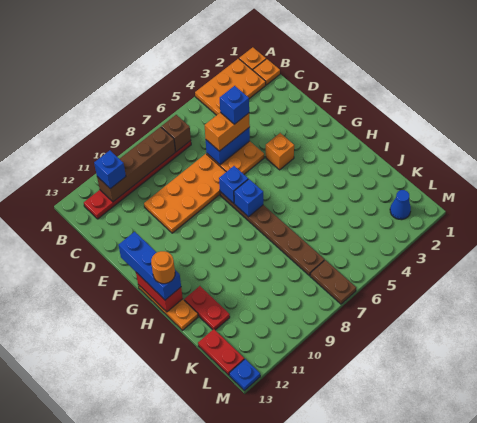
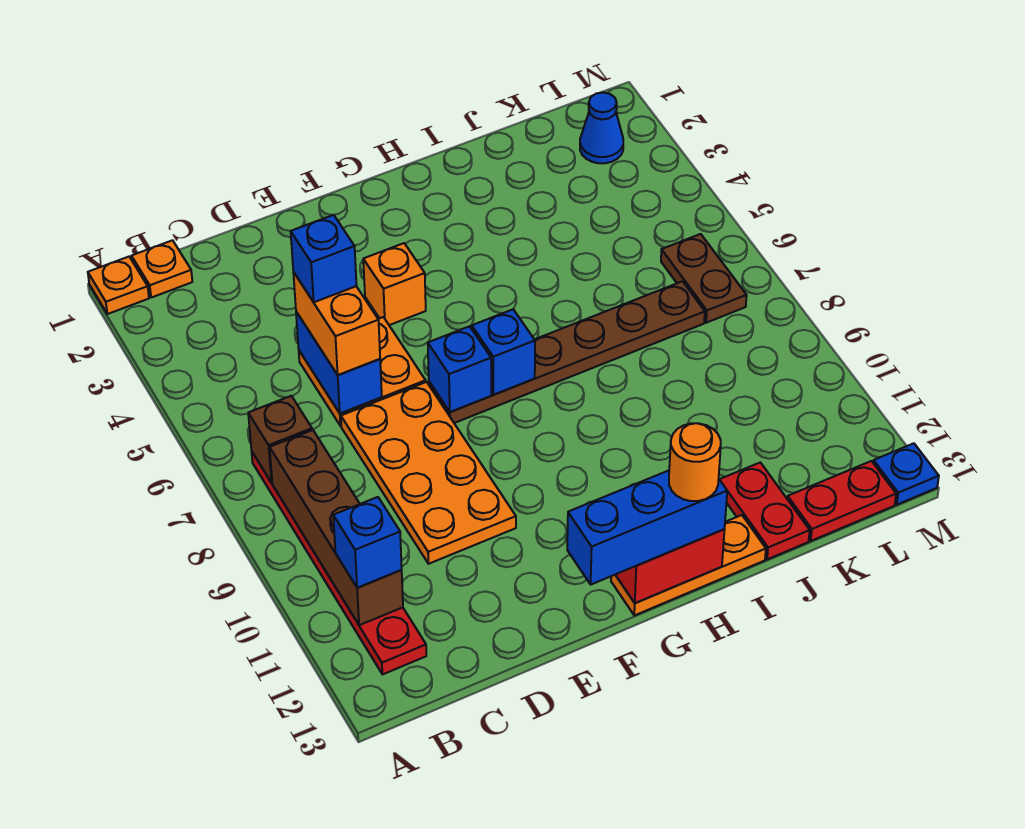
orange 2x3 plate [195,59,266,115] -> none
red 1x2 plate [184,286,230,330] -> red 1x2 plate turned to [719,462,810,559]
brown 1x2 plate [310,260,356,304] -> brown 1x2 plate turned to [661,234,747,323]

